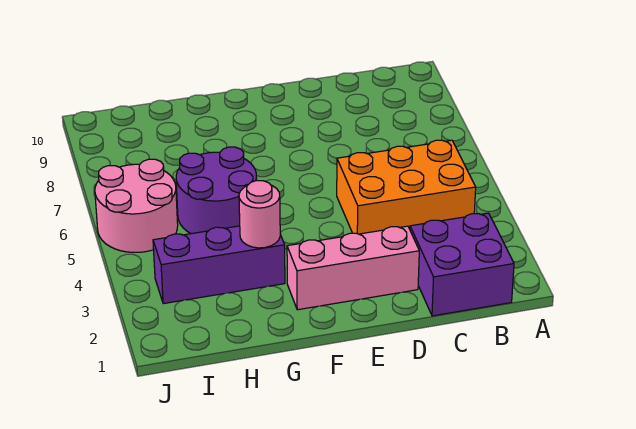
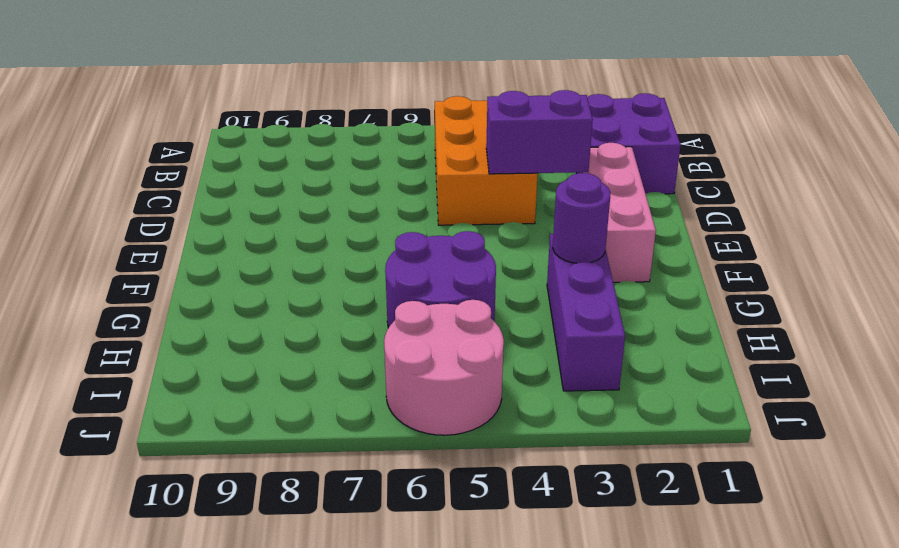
none -> purple 1x2 brick [486,90,593,174]
pink 1x1 round brick [239,181,280,248] -> purple 1x1 round brick [553,173,611,263]

